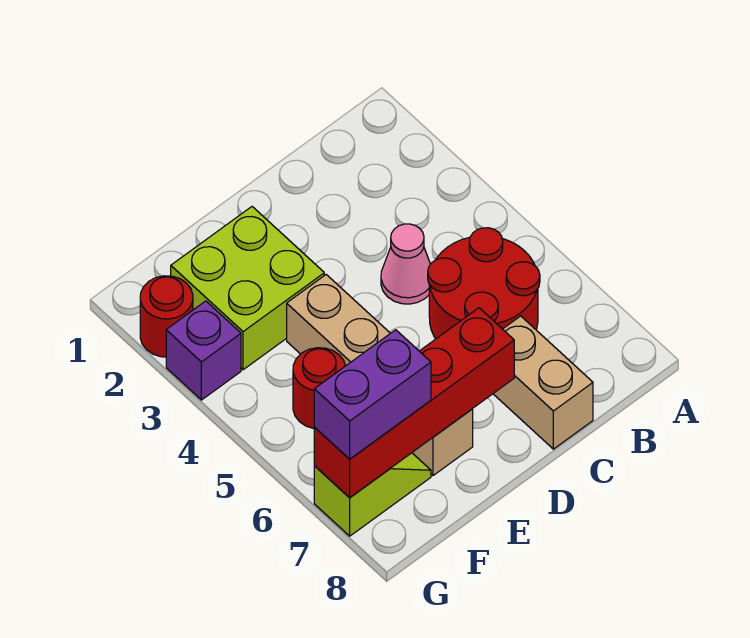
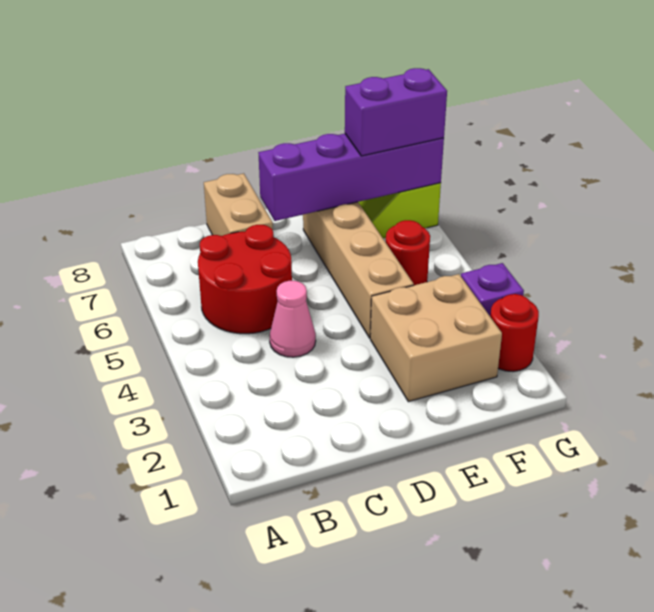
red 1x4 brick [314,308,514,498] -> purple 1x4 brick [258,134,444,221]
lime 2x2 brick [171,207,324,370] -> tan 2x2 brick [370,274,502,402]

